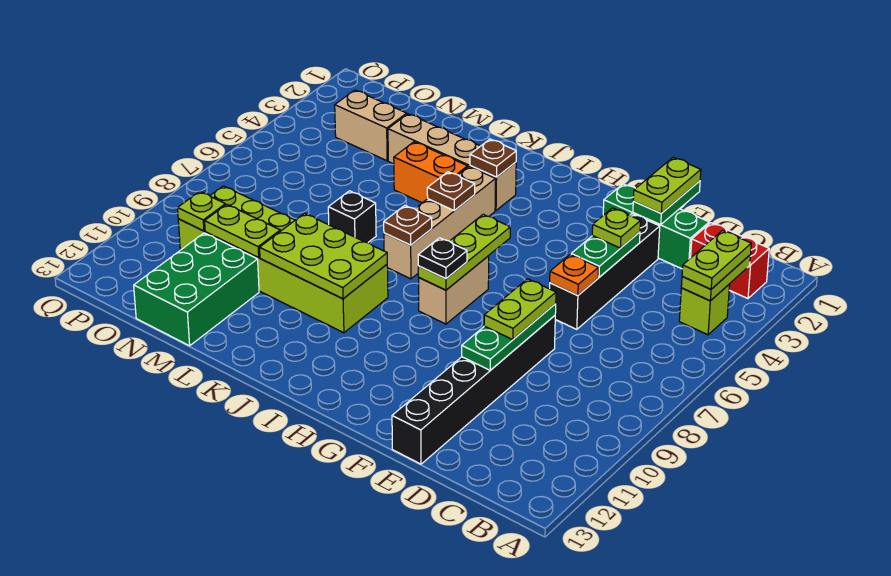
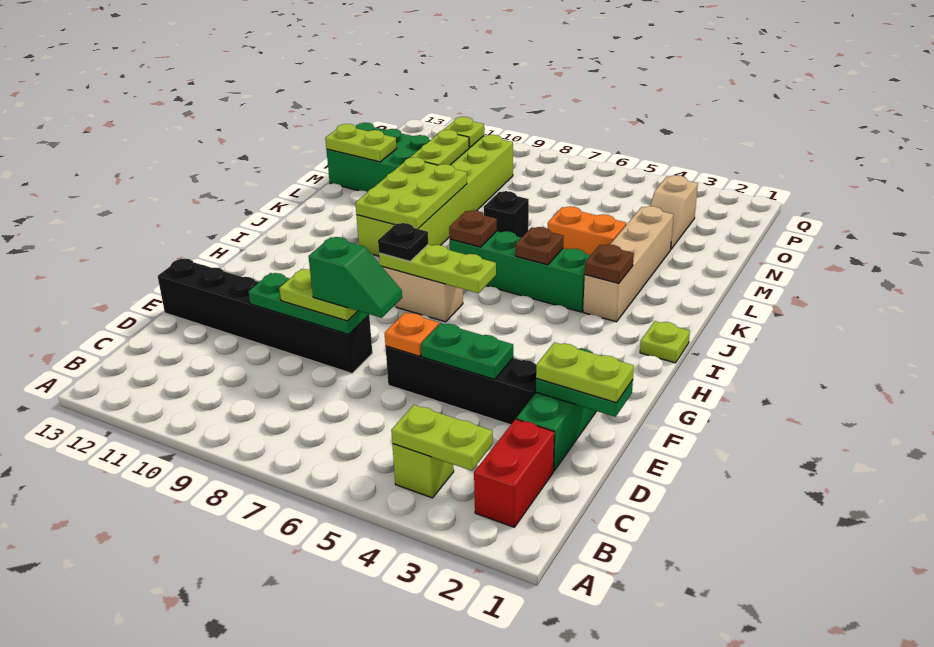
lime 1x2 plate [682,230,751,289] -> lime 1x2 plate moved to [325,124,397,162]
lime 1x1 plate [592,208,641,248] -> lime 1x1 plate moved to [640,321,690,363]
none -> green 1x2 slope [309,237,402,318]
tan 1x4 brick [384,167,496,279] -> green 1x4 brick [450,231,591,312]
orange 1x2 brick [394,142,468,203] -> orange 1x2 brick turned to [548,206,626,255]
tan 1x2 brick [335,90,407,161] -> tan 1x2 slope [650,175,698,249]

